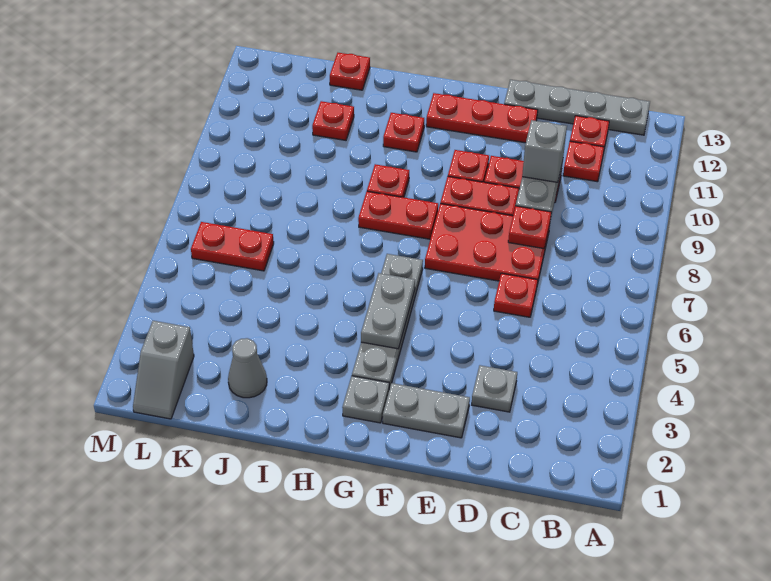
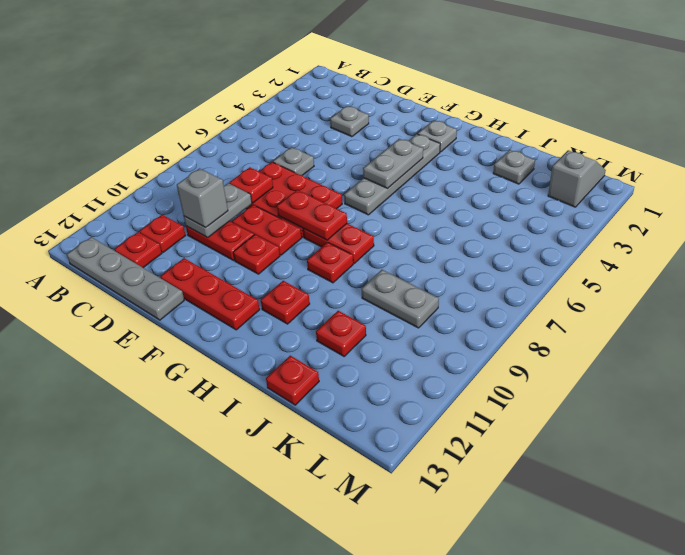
red 1x1 plate [494,273,538,317] -> grey 1x1 plate [273,147,314,175]
grey 1x2 plate [383,383,470,438] -> grey 1x2 plate moved to [362,270,439,328]
grey 1x1 cone [228,338,267,398] -> grey 1x1 plate [493,150,535,184]
red 1x2 plate [191,222,274,271] -> red 1x2 plate moved to [277,190,347,240]

